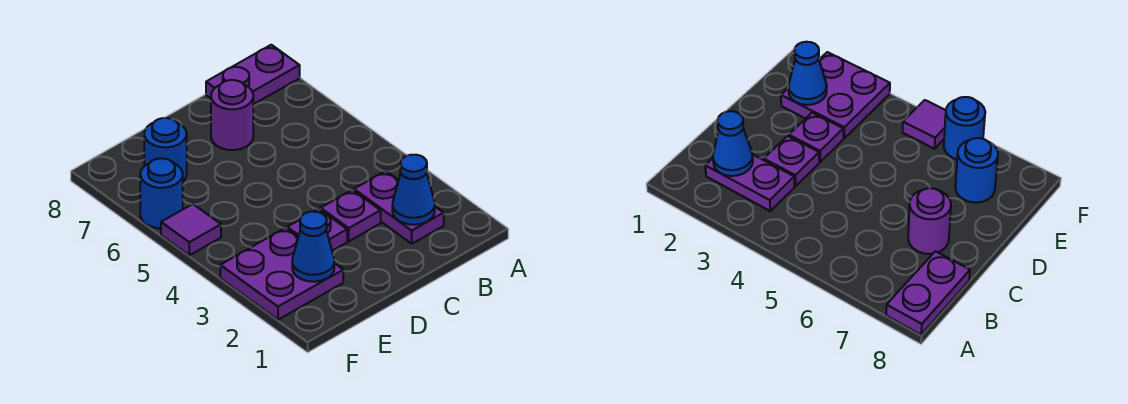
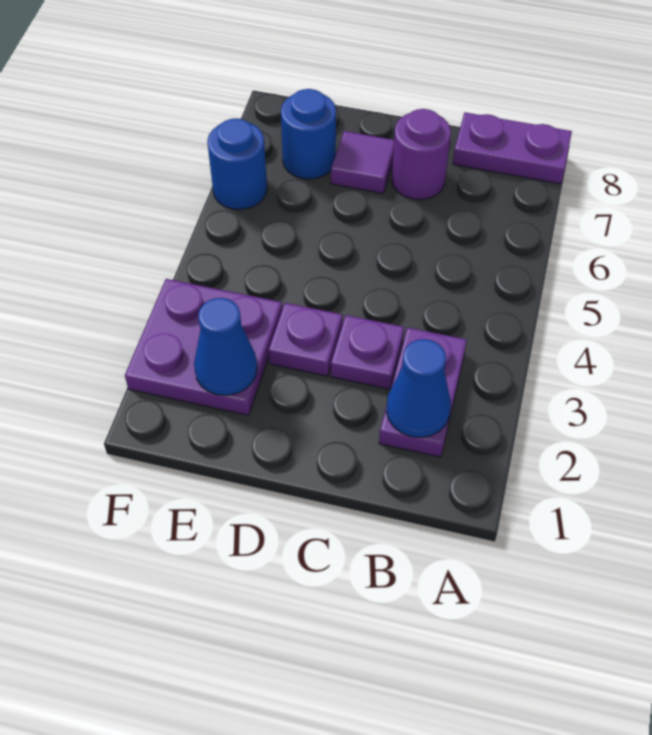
purple 1x1 tile [161,204,221,255] -> purple 1x1 tile moved to [331,131,394,194]

